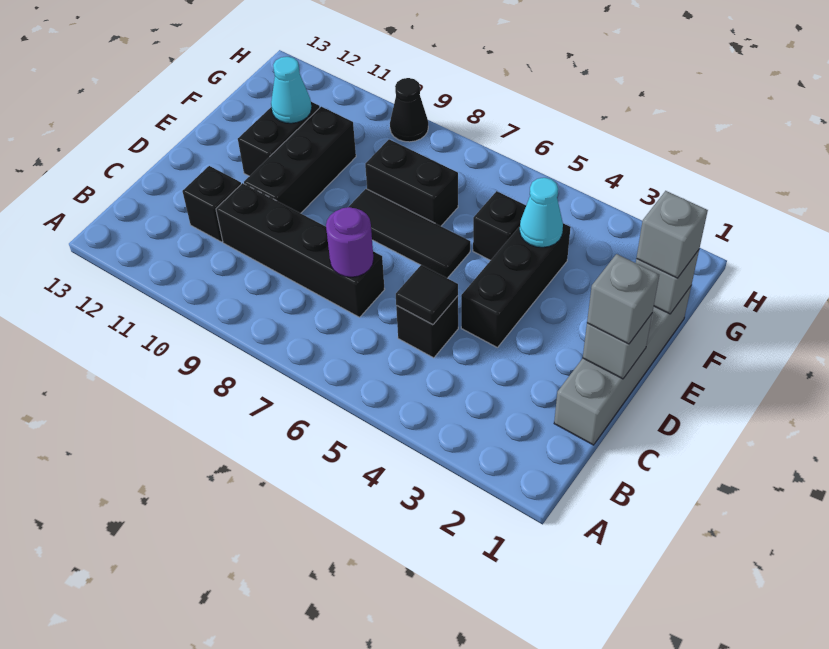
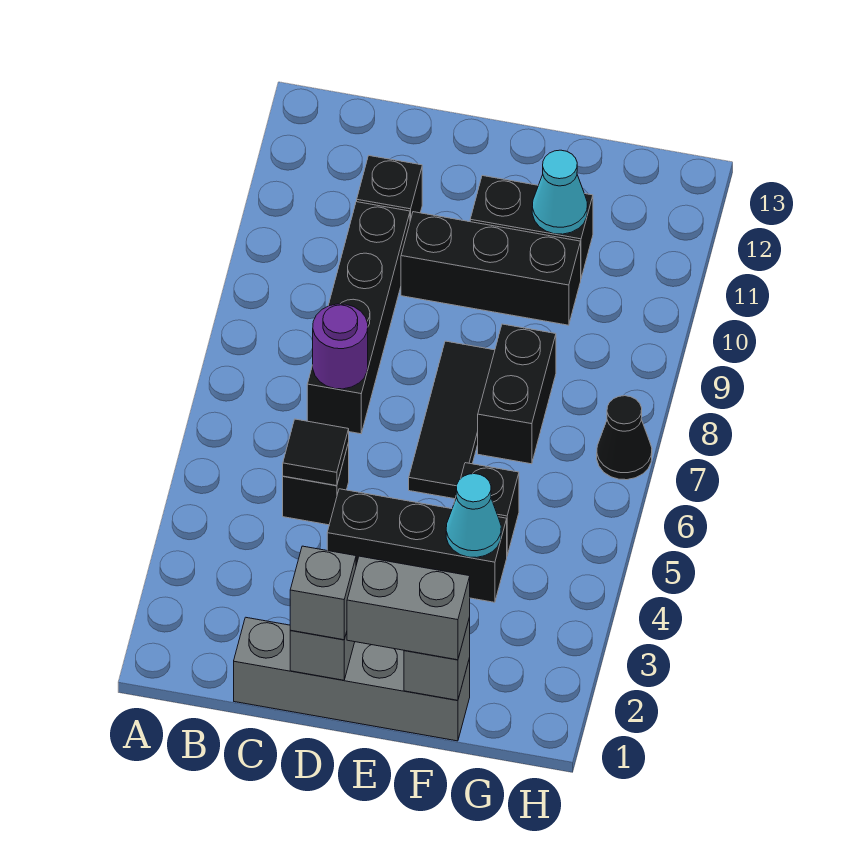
grey 1x1 brick [637,191,708,278] -> grey 1x2 brick [347,556,470,660]
black 1x1 cone [390,78,428,142] -> black 1x1 cone moved to [597,396,652,480]

